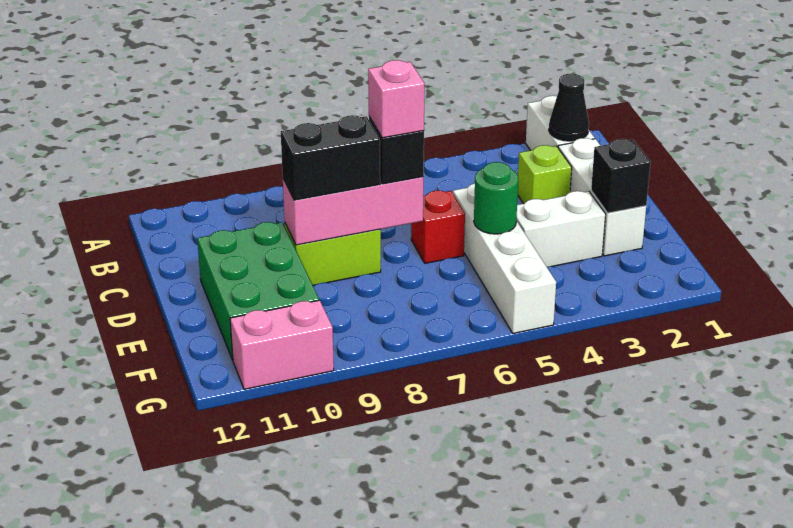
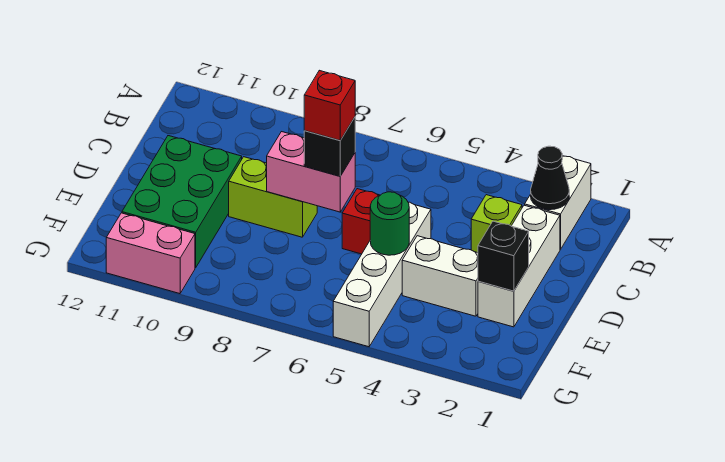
pink 1x3 brick [283,177,424,245] -> pink 1x2 brick [267,132,355,212]
pink 1x1 brick [368,60,424,138] -> red 1x1 brick [304,70,355,140]
black 1x2 brick [281,115,380,200] -> none

